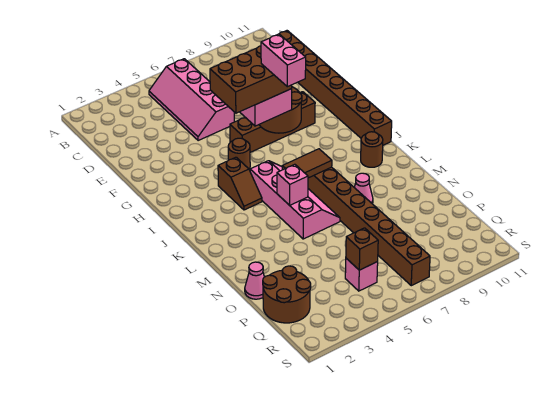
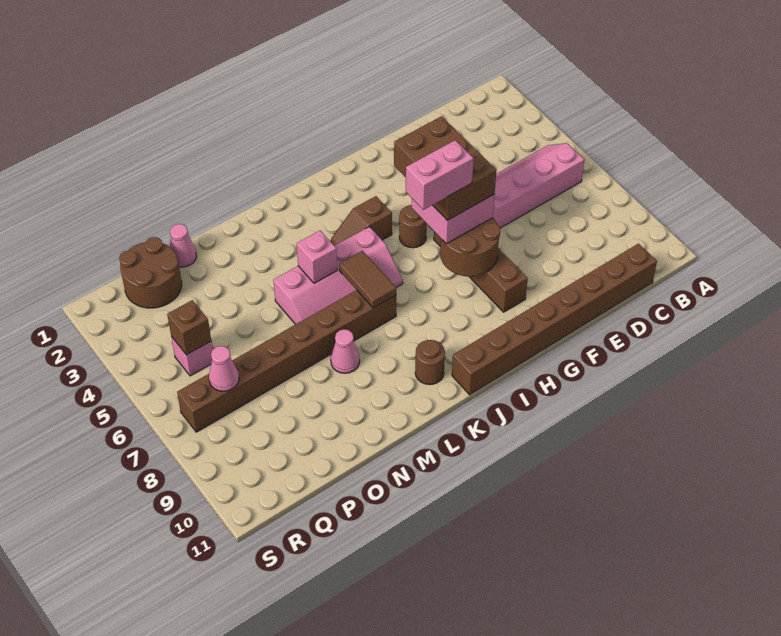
none -> pink 1x1 cone [209,346,239,391]

